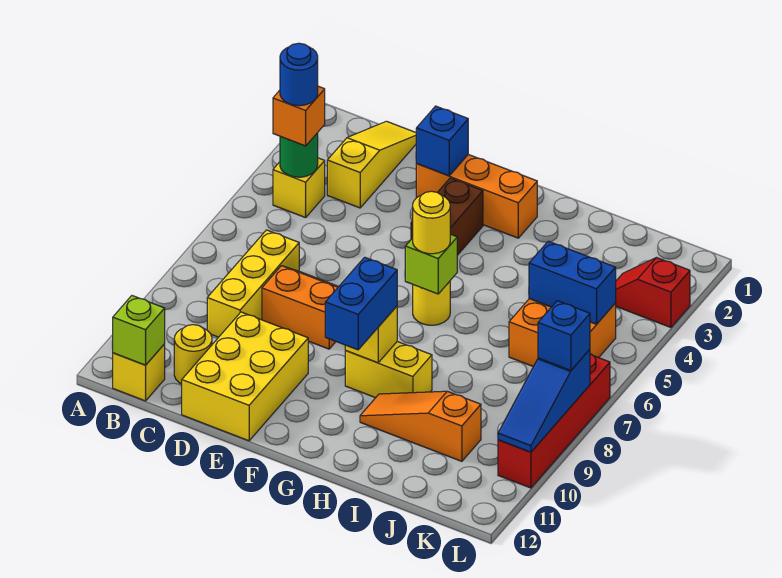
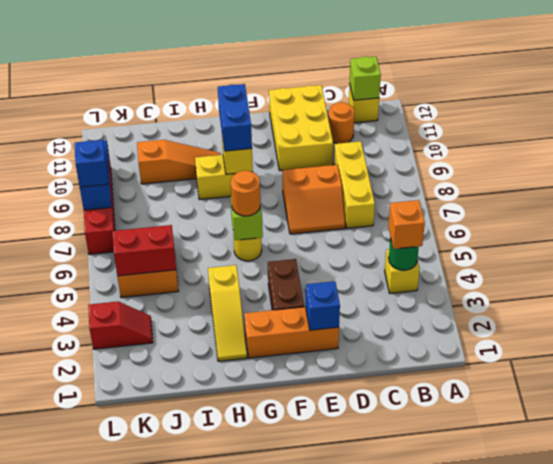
blue 1x1 round brick [280,43,318,106] -> none
yellow 1x3 slope [327,121,416,208] -> yellow 1x3 slope moved to [208,265,247,361]
yellow 1x1 round brick [174,325,212,384] -> orange 1x1 round brick [328,102,354,144]
yellow 1x1 round brick [413,191,450,254] -> orange 1x1 round brick [231,170,260,216]
blue 1x2 brick [529,241,616,324] -> red 1x2 brick [112,225,176,276]

